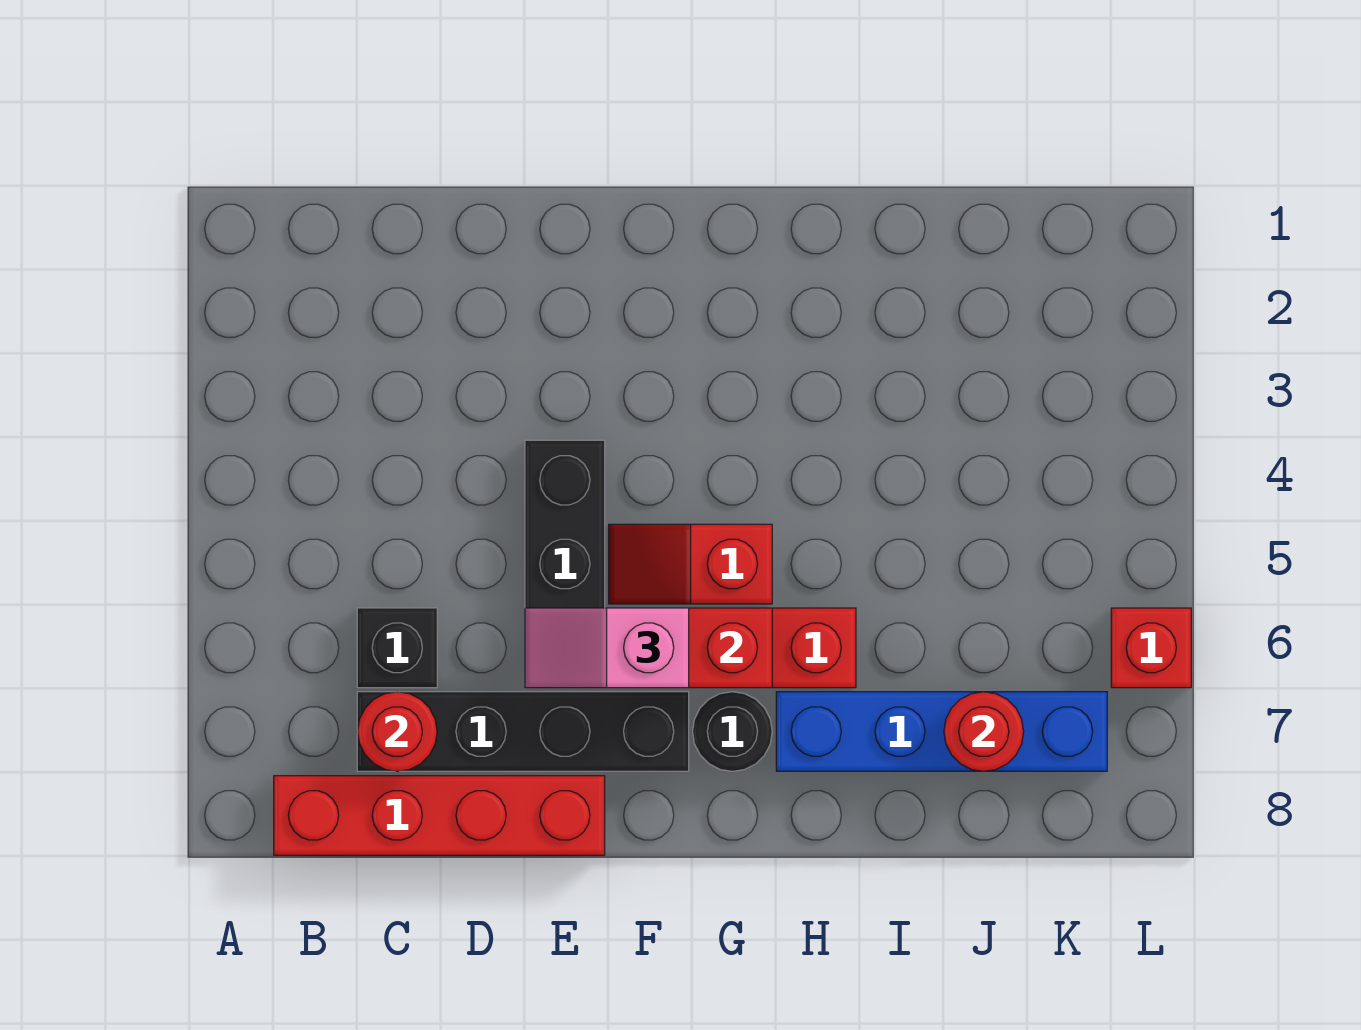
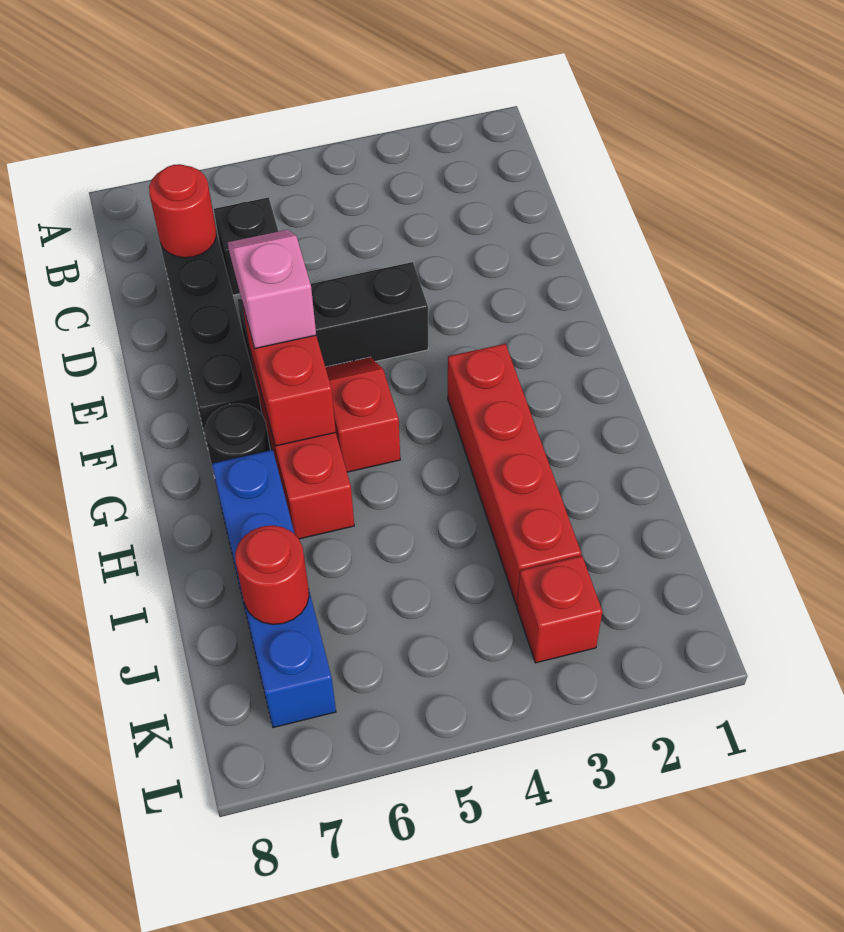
red 1x4 brick [274,776,605,855] -> red 1x4 brick moved to [448,344,581,605]
red 1x1 brick [1111,608,1191,688] -> red 1x1 brick moved to [517,556,602,663]

